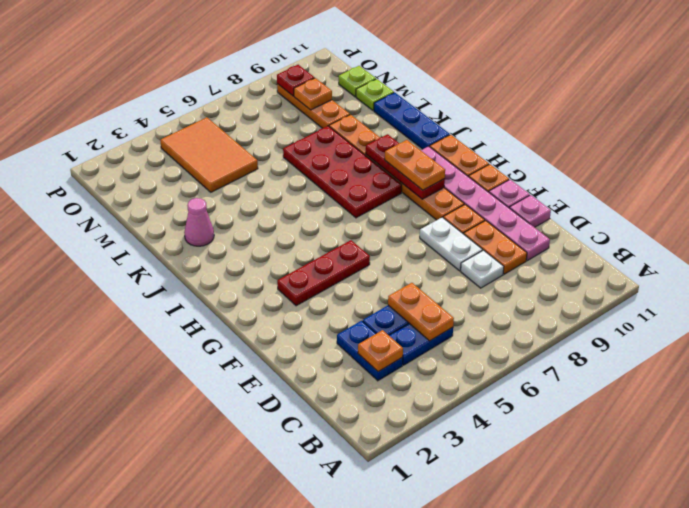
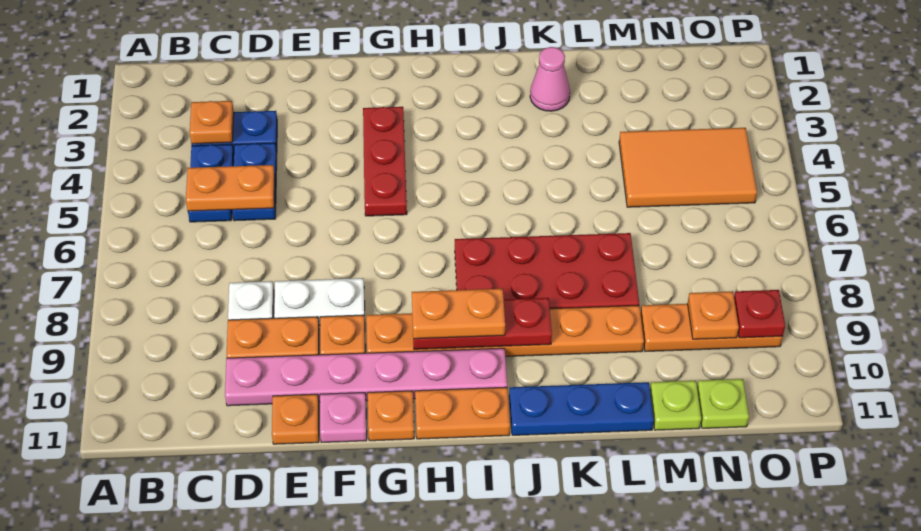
pink 1x1 plate [510,195,551,227] -> orange 1x1 plate [272,394,319,444]

